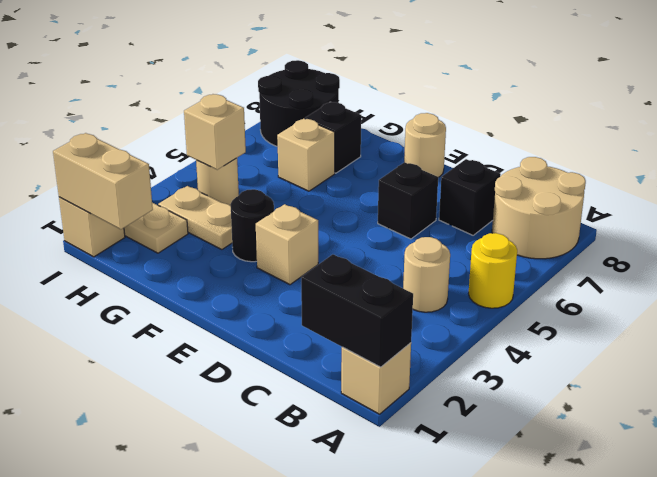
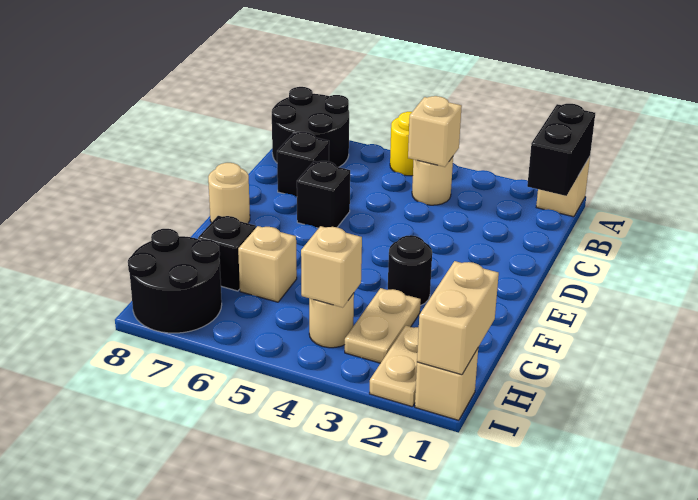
tan 2x2 round brick [492,157,586,259] -> black 2x2 round brick [272,87,349,167]
tan 1x1 brick [256,204,318,285] -> tan 1x1 brick moved to [408,96,462,167]

